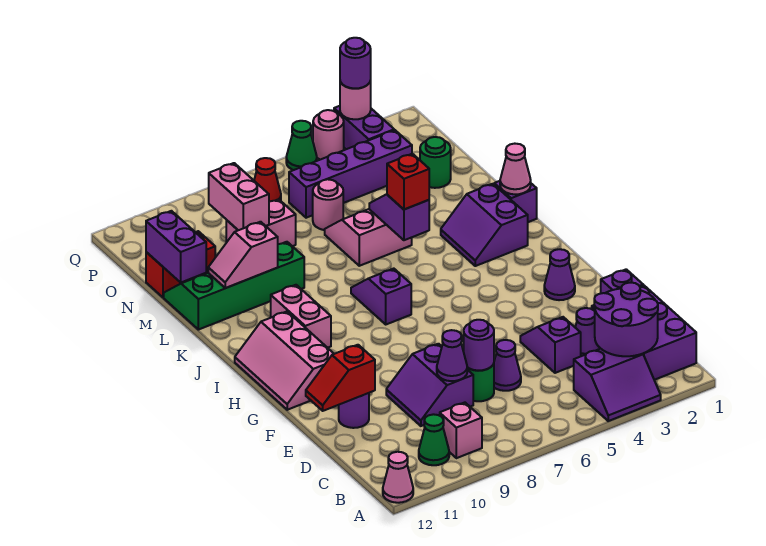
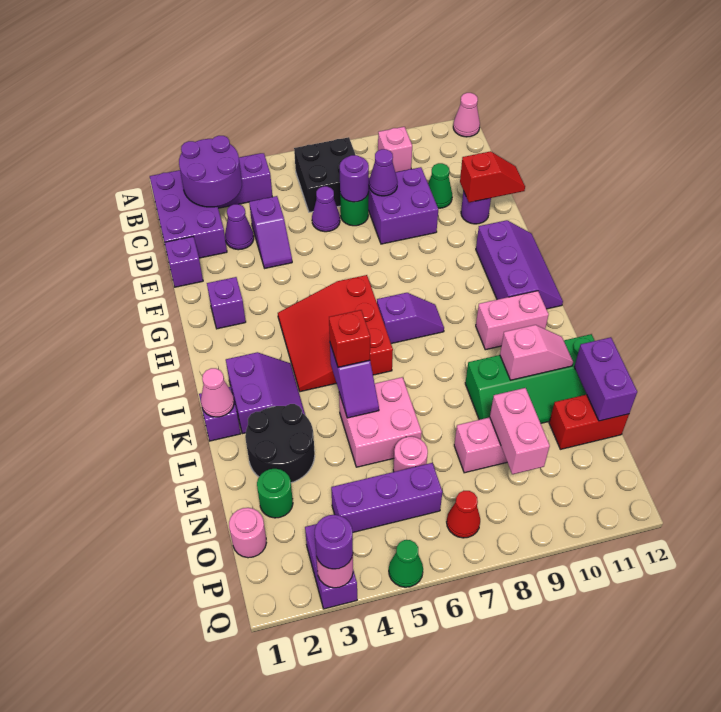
none -> black 2x2 brick [294,137,355,212]
green 1x1 cone [419,414,449,465] -> green 1x1 cone moved to [428,163,452,208]
purple 2x2 slope [386,344,473,426] -> purple 2x2 brick [368,167,438,244]
purple 1x1 cone [544,249,575,300] -> purple 1x1 brick [207,277,246,329]
pink 2x3 slope [235,312,334,410] -> purple 2x3 slope [476,220,563,309]
none -> red 3x3 slope [278,275,393,392]
purple 1x2 slope [351,269,411,324] -> purple 1x2 slope turned to [377,293,444,344]
pink 1x2 brick [270,285,331,348] -> pink 1x2 brick turned to [476,291,549,350]
none -> black 2x2 round brick [245,404,315,483]
pink 2x2 slope [325,209,412,266] -> pink 2x2 brick [339,377,422,467]
purple 1x4 brick [289,130,412,218] -> purple 1x3 brick [331,463,442,532]
pink 1x1 round brick [313,110,344,160] -> pink 1x1 round brick moved to [229,508,266,558]

